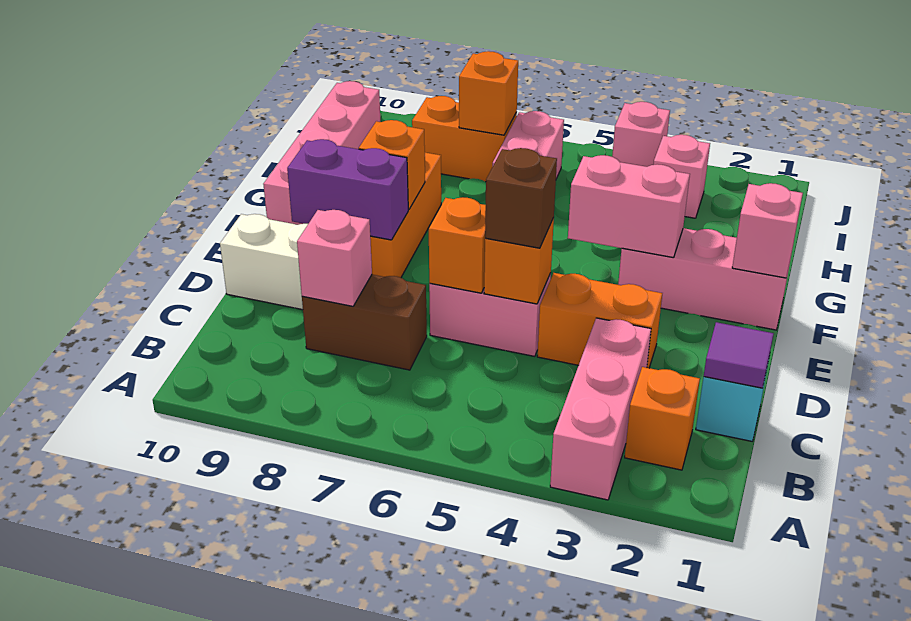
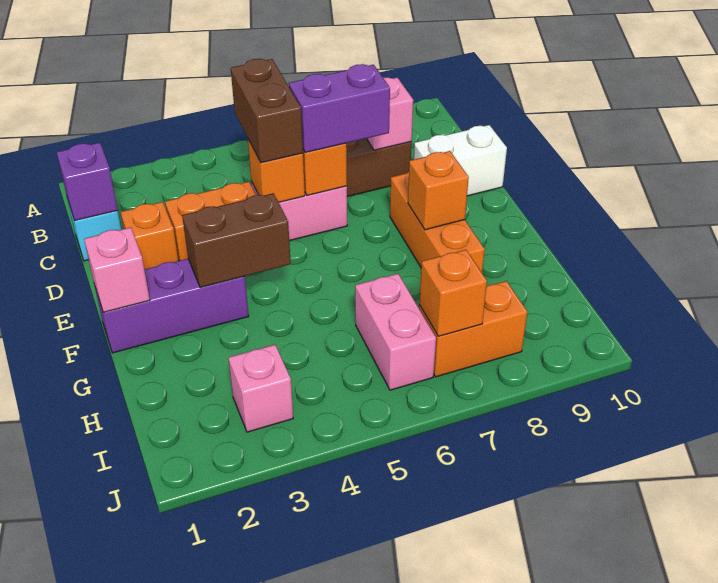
pink 1x3 brick [550,318,651,500] -> none
orange 1x1 brick [625,367,700,470] -> orange 1x1 brick moved to [121,202,178,269]
purple 1x1 tile [704,322,774,388] -> purple 1x1 brick [57,143,118,221]
brown 1x1 brick [485,148,557,248] -> brown 1x2 brick [231,59,303,163]
purple 1x2 brick [287,139,408,240] -> purple 1x2 brick moved to [289,64,390,152]
pink 1x3 brick [618,228,791,330] -> purple 1x3 brick [95,259,249,353]
pink 1x2 brick [568,155,690,258] -> brown 1x2 brick [182,193,291,288]
pink 1x4 brick [263,81,380,225] -> none
pink 1x1 brick [612,102,670,167] -> none

